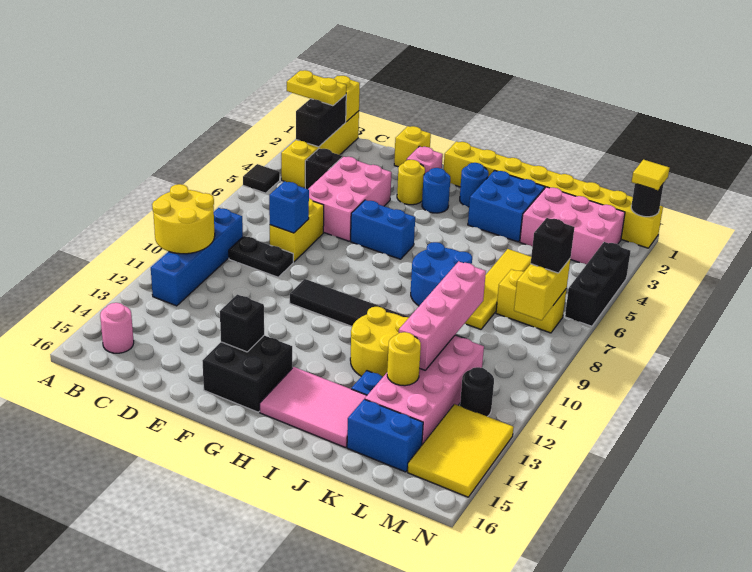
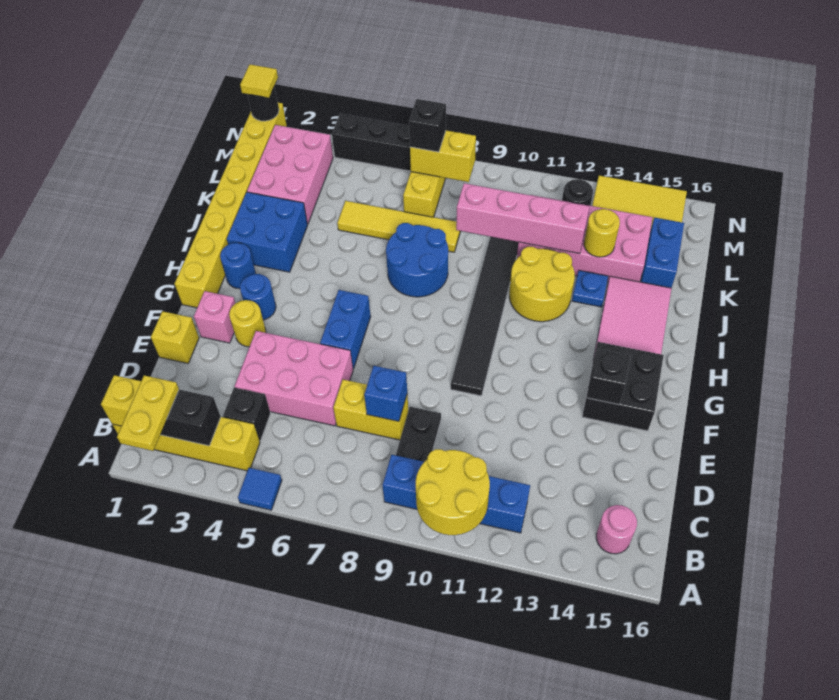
black 1x1 tile [243,164,280,193] -> blue 1x1 tile [238,468,282,510]

